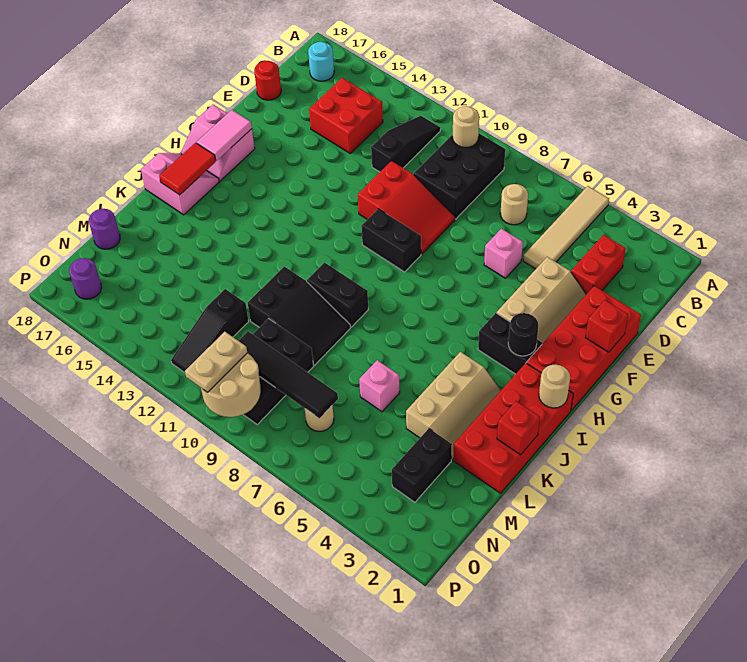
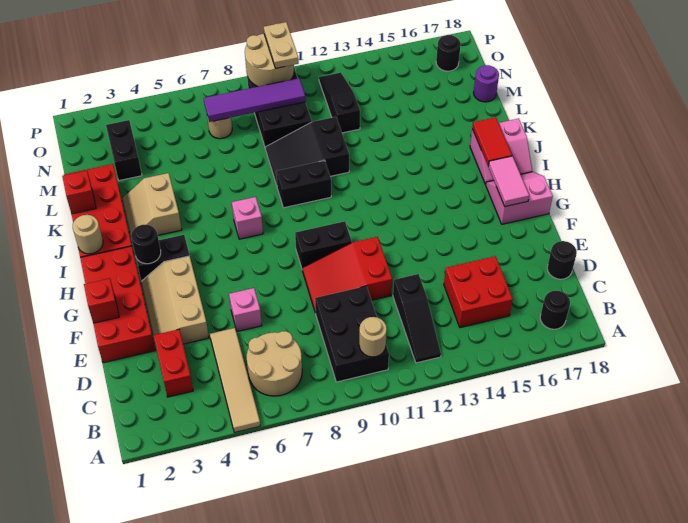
cyan 1x1 round brick [308,42,334,81] -> black 1x1 round brick [540,291,570,329]
tan 1x1 round brick [500,184,528,225] -> tan 2x2 round brick [247,331,302,396]
red 1x1 round brick [254,61,281,100] -> black 1x1 round brick [547,241,577,279]
tan 2x3 slope [406,352,501,460] -> tan 2x2 slope [122,173,182,235]
pink 1x1 brick [359,360,400,412] -> pink 1x1 brick moved to [232,197,263,239]
black 1x4 tile [239,332,338,418] -> purple 1x4 tile [204,78,306,122]
purple 1x1 round brick [69,258,102,299] -> black 1x1 round brick [436,35,461,71]

